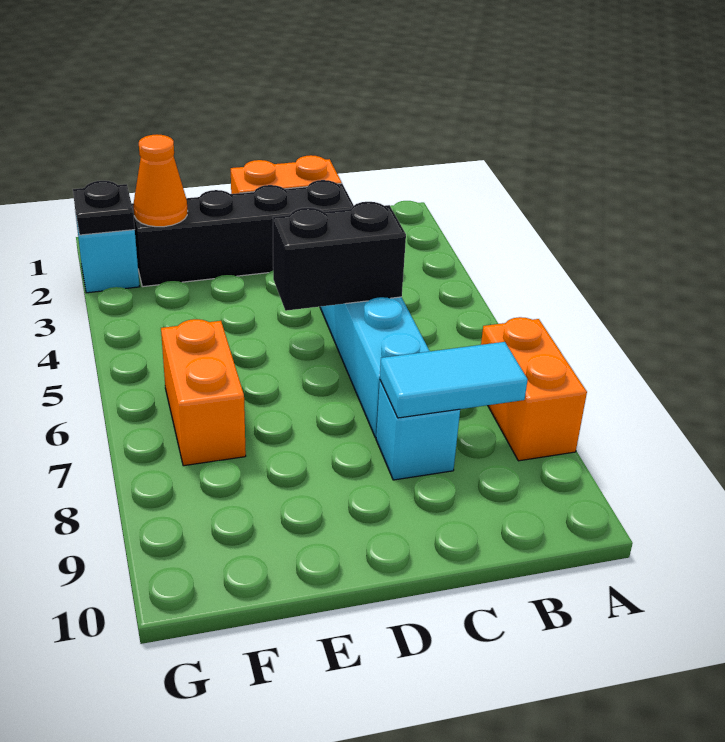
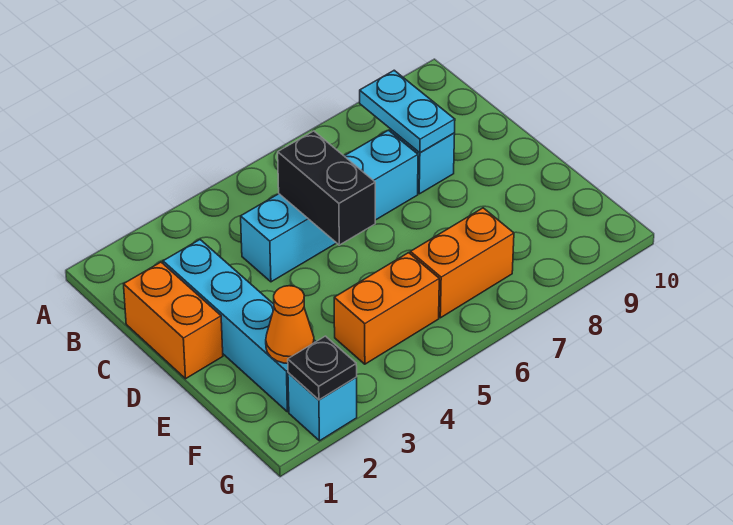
orange 1x2 brick [481,317,587,461] -> orange 1x2 brick moved to [334,253,439,364]
cyan 1x2 tile [380,342,528,418] -> cyan 1x2 plate [360,70,455,153]
black 1x4 brick [132,180,354,287] -> cyan 1x4 brick [163,240,316,412]

